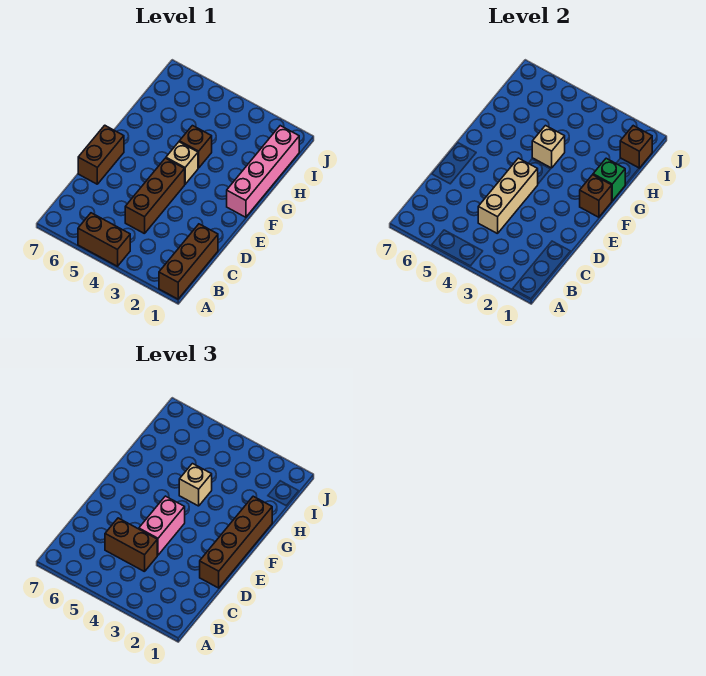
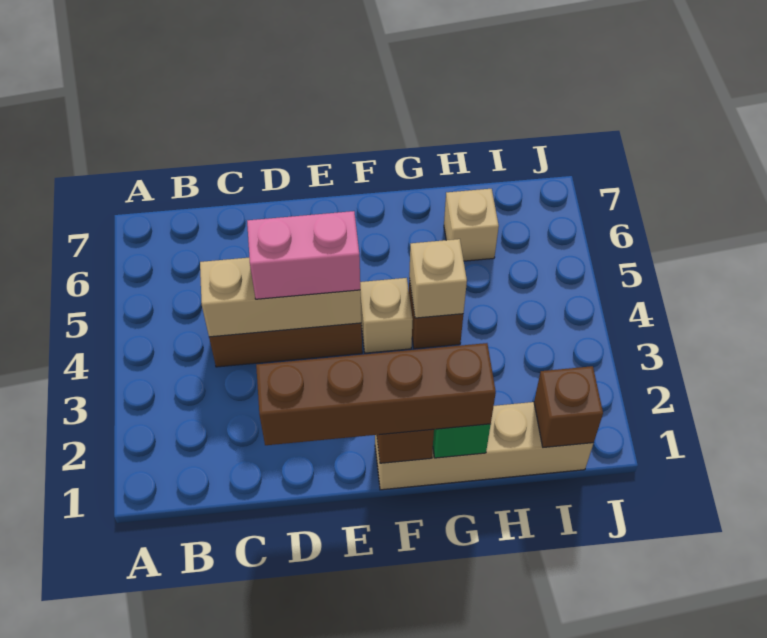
brown 1x3 brick [159,224,218,299] -> none
brown 1x2 brick [78,213,130,266] -> none
brown 1x2 brick [105,518,157,572] -> none
brown 1x2 brick [78,125,124,184] -> none
pink 1x4 brick [227,126,299,217] -> tan 1x4 brick [375,402,593,490]
tan 1x1 brick [179,464,212,506] -> tan 1x1 brick moved to [444,189,499,261]

